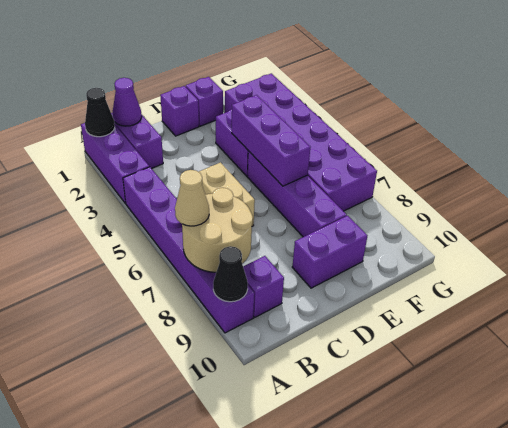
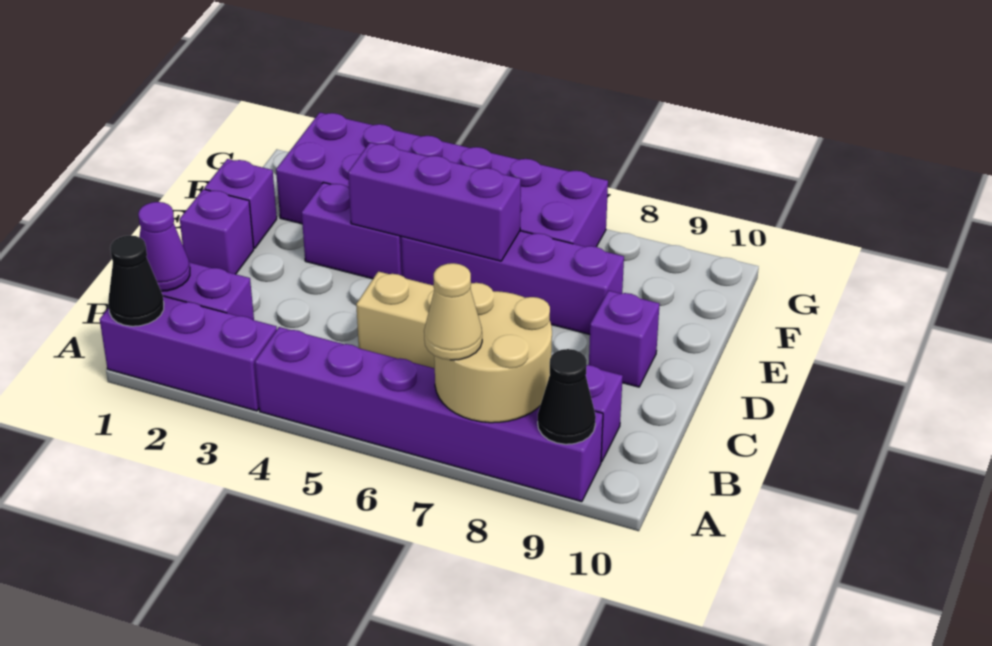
purple 1x2 brick [292,216,367,288] -> purple 1x1 brick [589,291,660,387]

